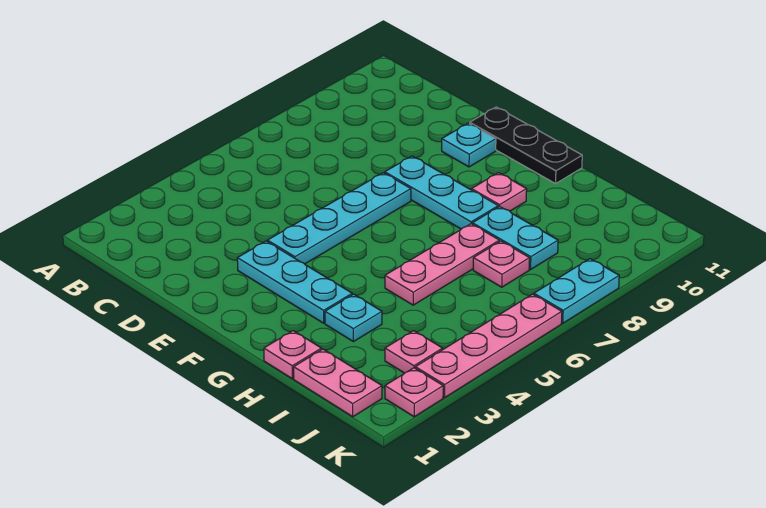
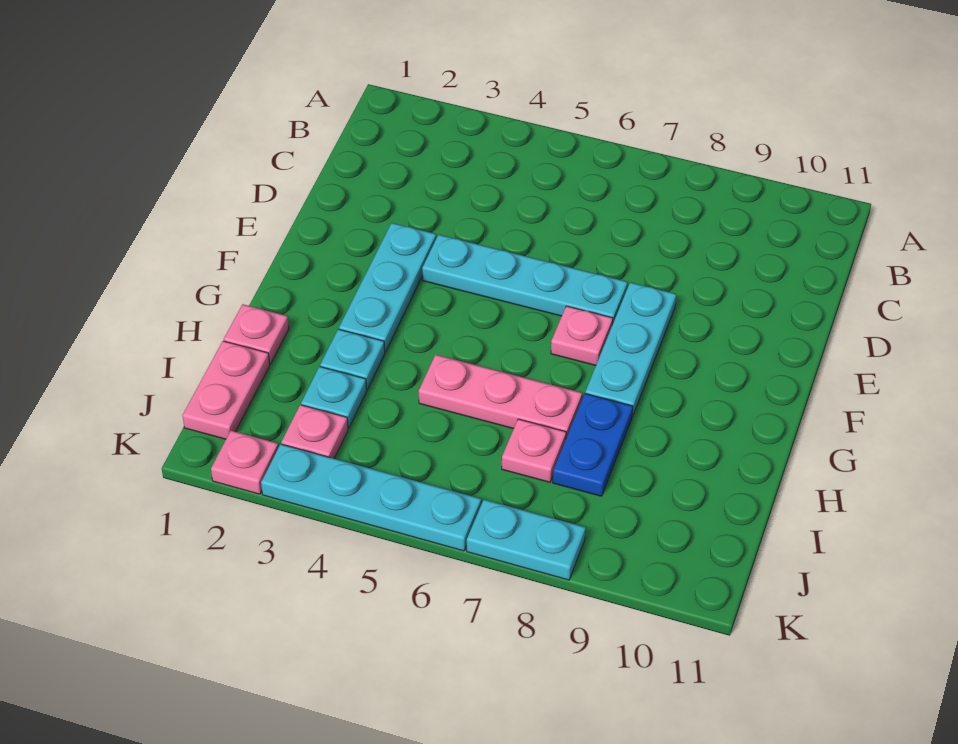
cyan 1x1 plate [442,123,496,167] -> cyan 1x1 plate moved to [301,367,367,428]
black 1x3 plate [470,107,582,184] -> none
pink 1x1 plate [472,173,527,211] -> pink 1x1 plate moved to [551,306,613,365]
cyan 1x2 plate [472,207,558,269] -> blue 1x2 plate [553,394,633,496]
pink 1x4 plate [415,294,562,398] -> cyan 1x4 plate [261,444,481,551]

